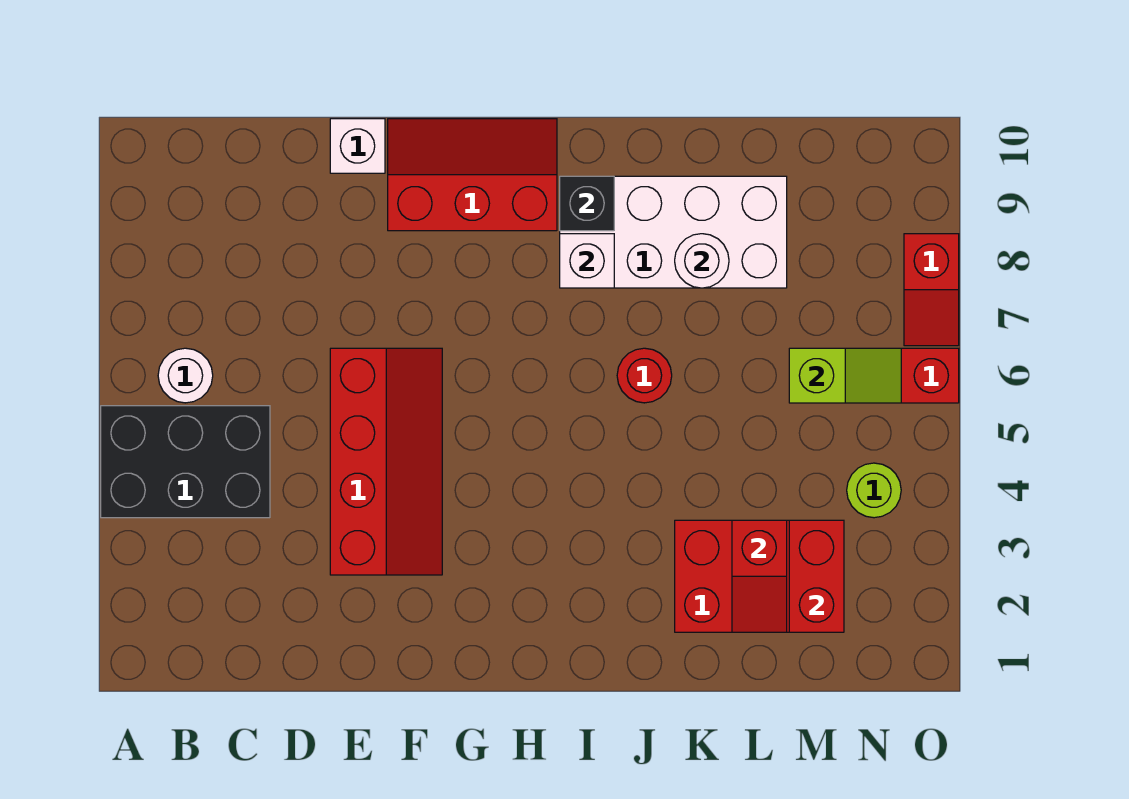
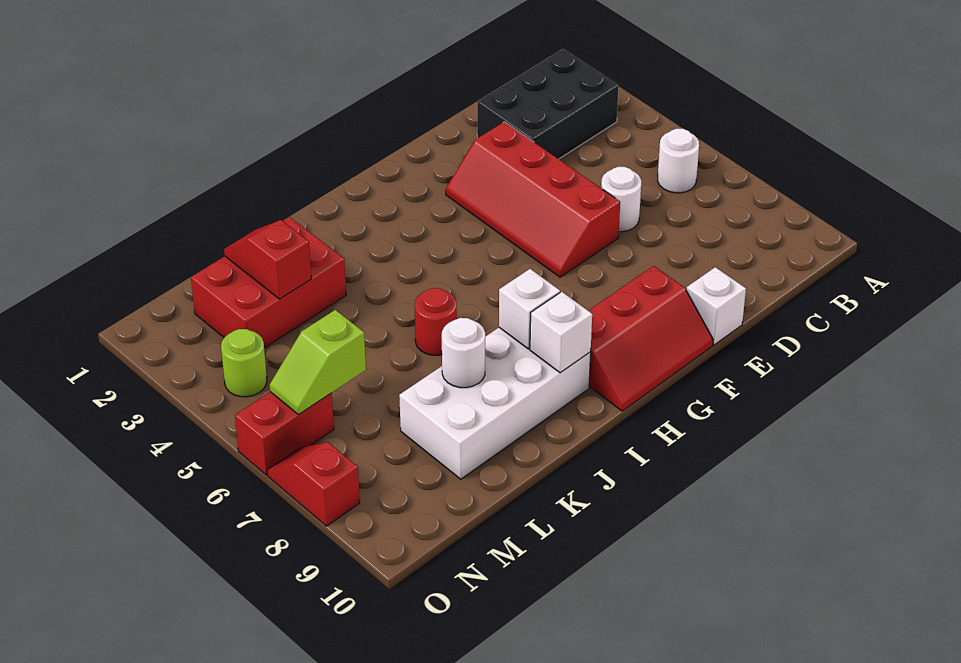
black 2x3 brick [101,406,270,518] -> black 2x3 brick moved to [477,49,619,159]
none -> white 1x1 round brick [601,167,641,232]
black 1x1 brick [560,176,614,231] -> white 1x1 brick [530,292,592,373]
red 1x2 brick [789,520,844,632] -> none

